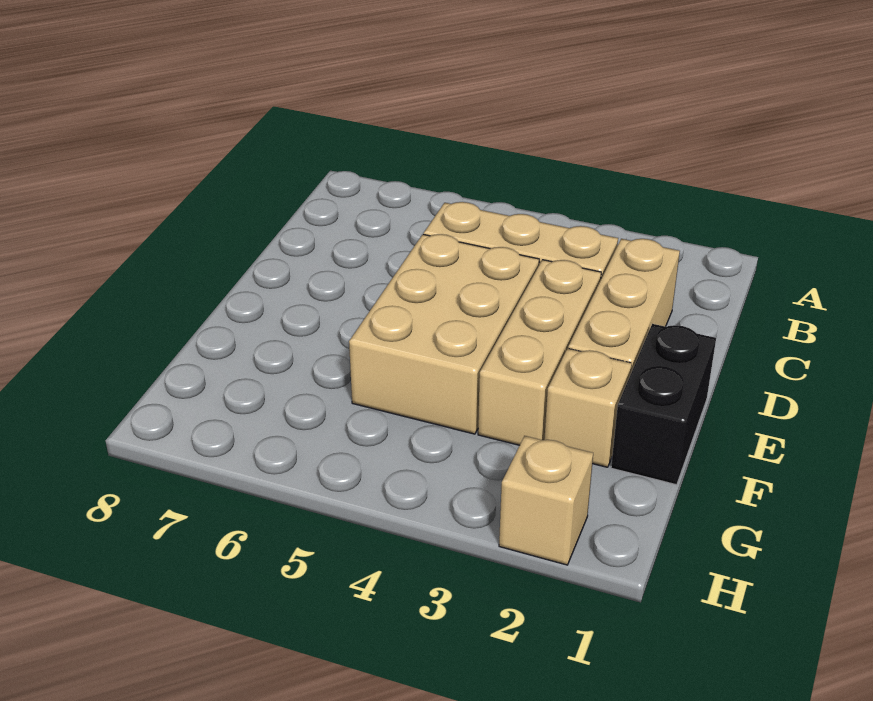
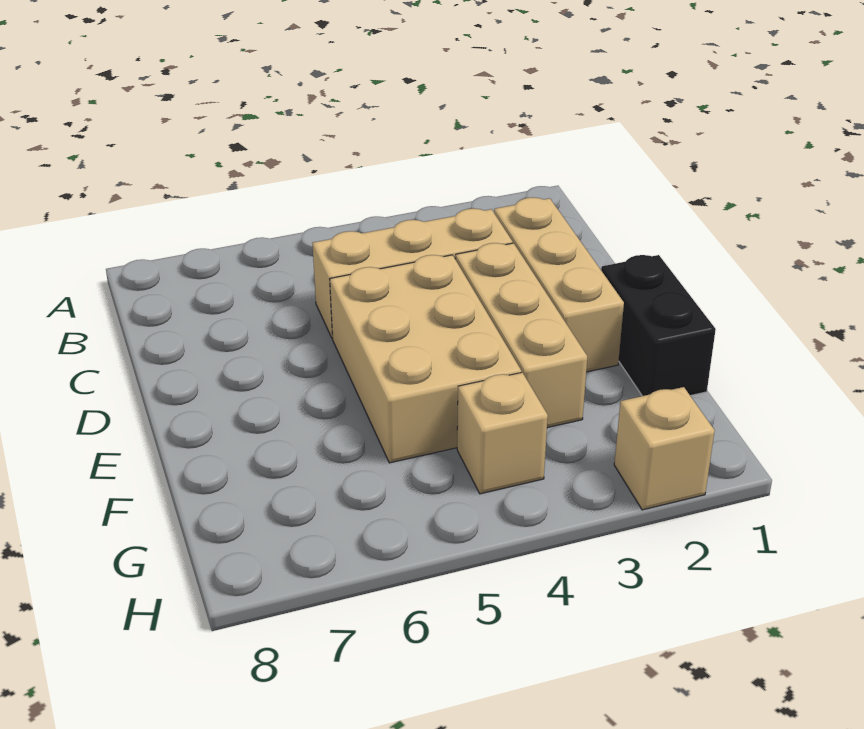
tan 1x1 brick [544,348,632,467] -> tan 1x1 brick moved to [457,373,548,494]

